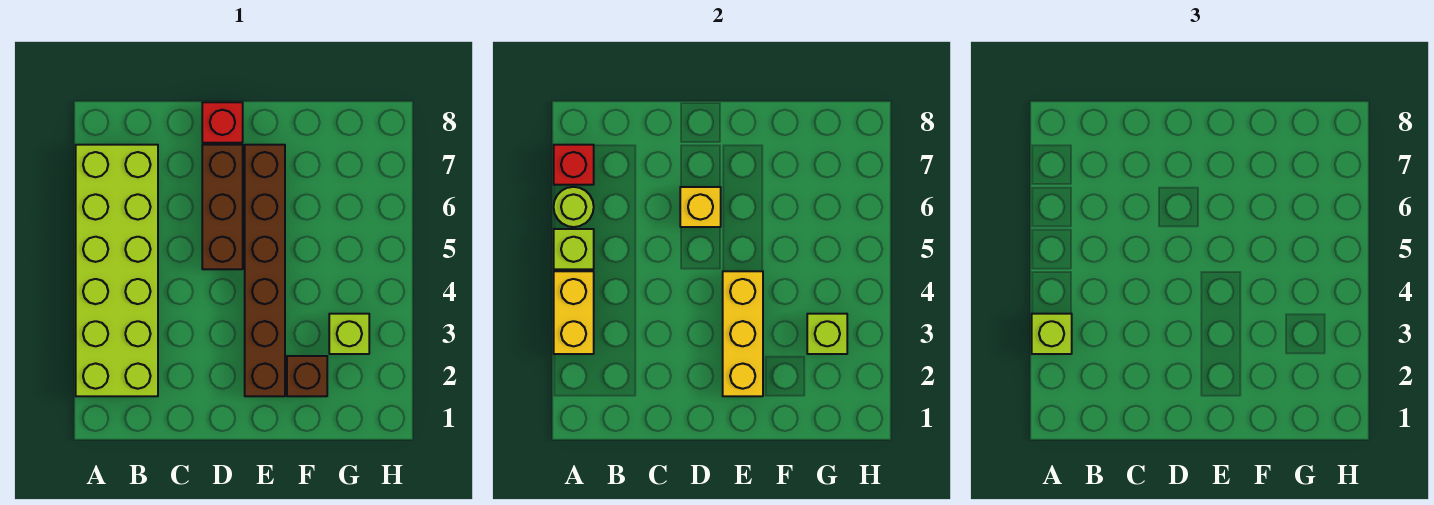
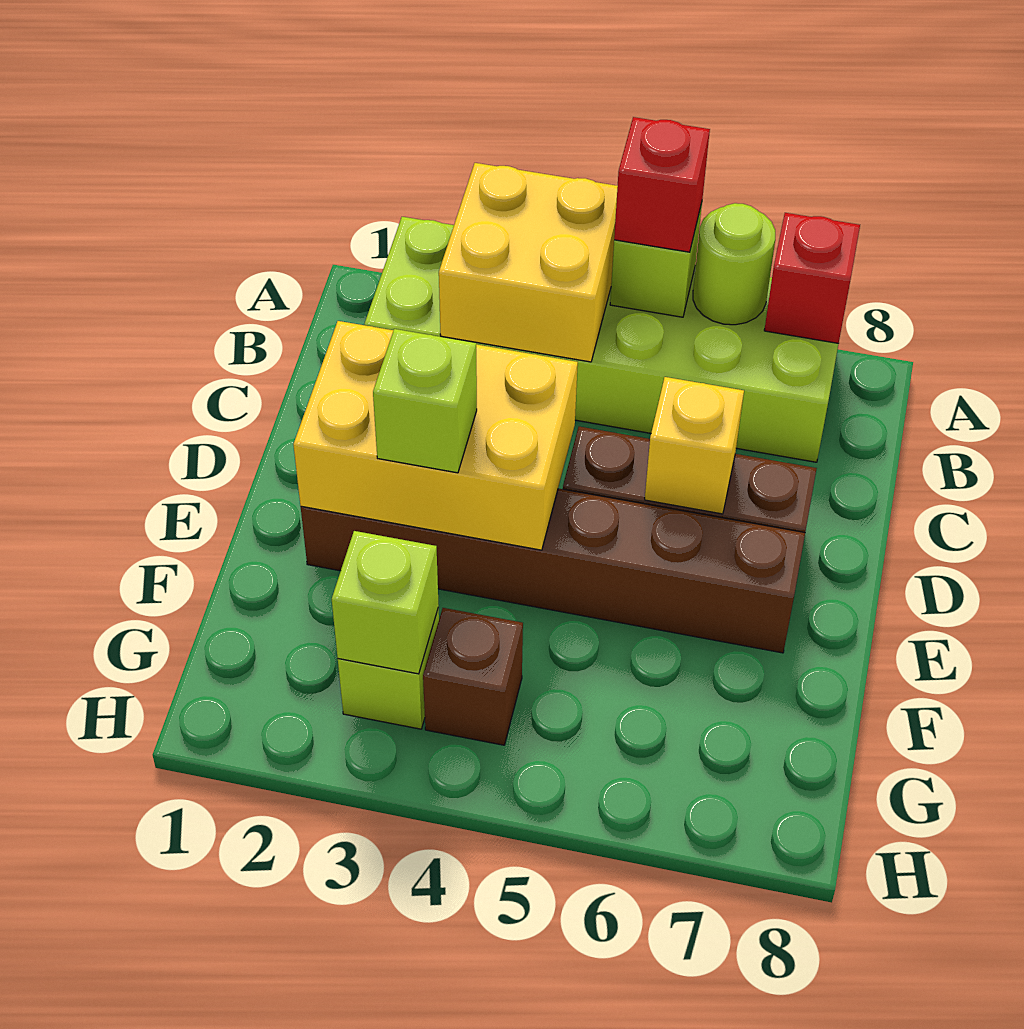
yellow 1x2 brick [554,271,594,354] -> yellow 2x2 brick [439,163,618,362]
lime 1x1 brick [1032,314,1072,354] -> lime 1x1 brick moved to [373,329,477,473]
red 1x1 brick [202,102,243,143] -> red 1x1 brick moved to [614,117,710,252]
yellow 1x3 brick [723,271,763,396] -> yellow 2x3 brick [293,321,578,550]
brown 1x1 brick [287,356,327,396] -> brown 1x1 brick moved to [423,608,523,745]

